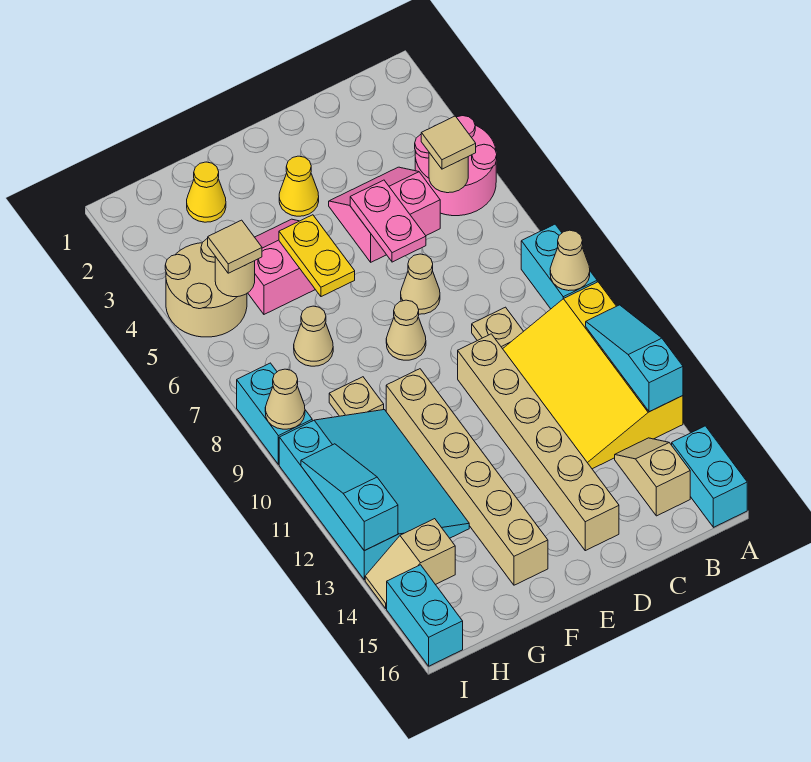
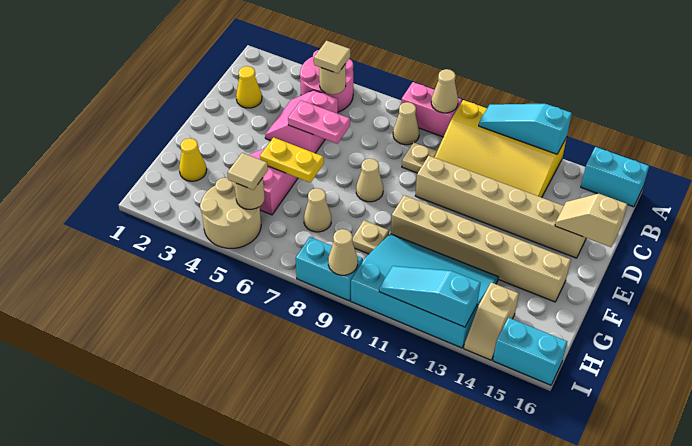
cyan 1x2 brick [521,224,597,309] -> pink 1x2 brick [401,82,462,137]
tan 1x2 slope [615,438,690,516] -> tan 1x2 slope moved to [555,194,628,247]
tan 1x1 cone [401,254,440,314] -> tan 1x1 cone moved to [393,102,419,145]
yellow 1x1 cone [279,156,319,216] -> yellow 1x1 cone moved to [236,66,262,108]

